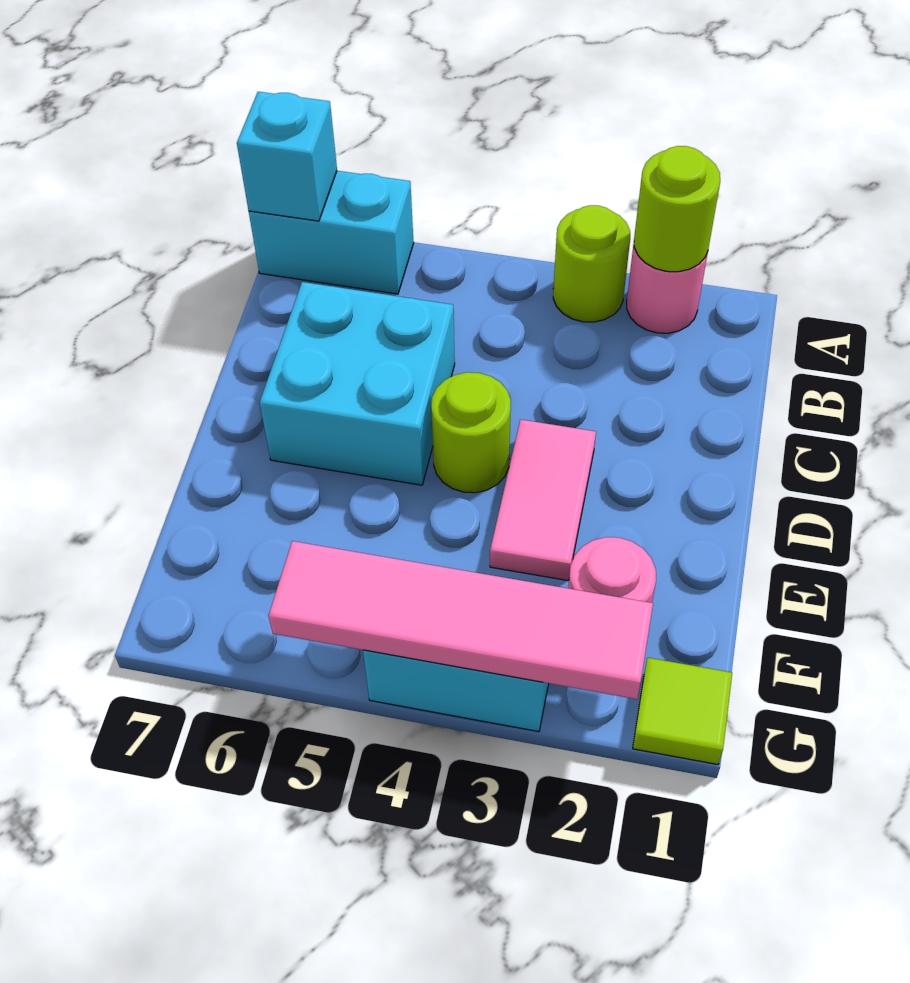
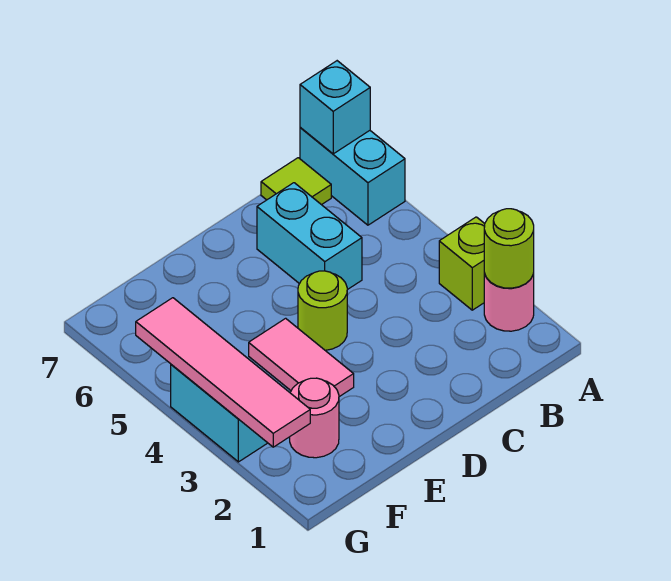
lime 1x1 round brick [553,205,630,322] -> lime 1x1 brick [439,217,485,310]
cyan 2x2 brick [260,282,455,485] -> cyan 1x2 brick [257,183,362,290]
pink 1x2 tile [490,420,596,581] -> pink 1x2 tile turned to [249,318,354,397]
lime 1x1 tile [633,658,732,765] -> lime 1x1 tile moved to [261,158,331,205]

